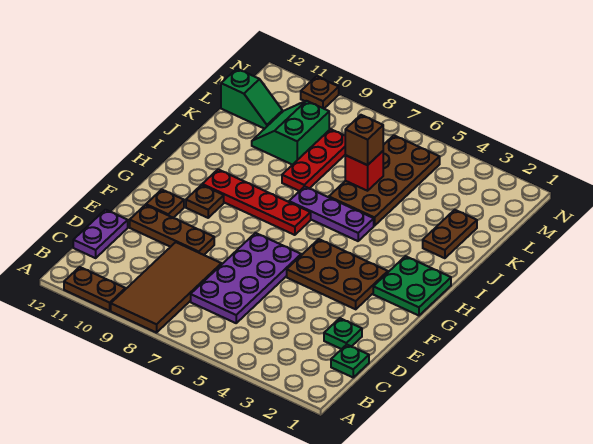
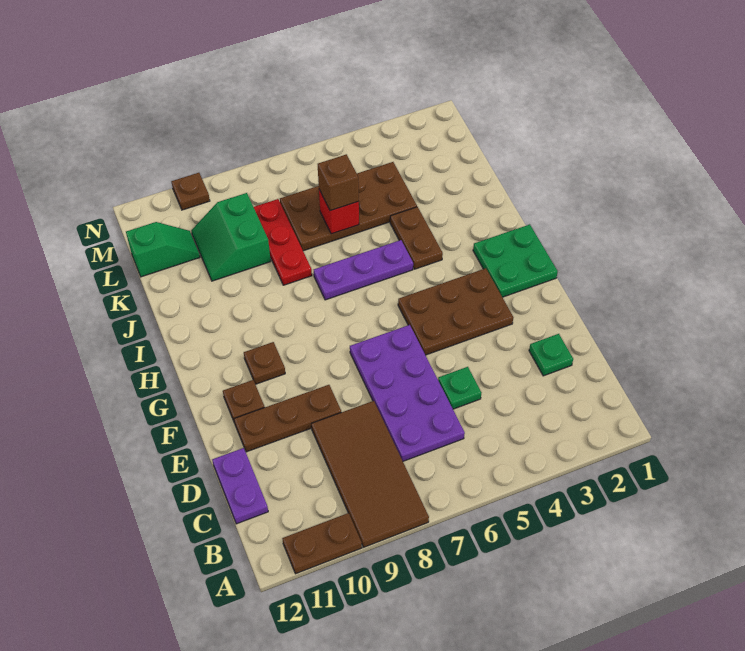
green 1x1 plate [331,345,369,377] -> green 1x1 plate moved to [438,367,481,409]
red 1x4 plate [202,169,311,235] -> none
brown 1x2 plate [423,210,477,258] -> brown 1x2 plate moved to [390,207,443,269]
brown 2x4 plate [329,135,440,226] -> brown 2x4 plate turned to [280,162,417,251]

